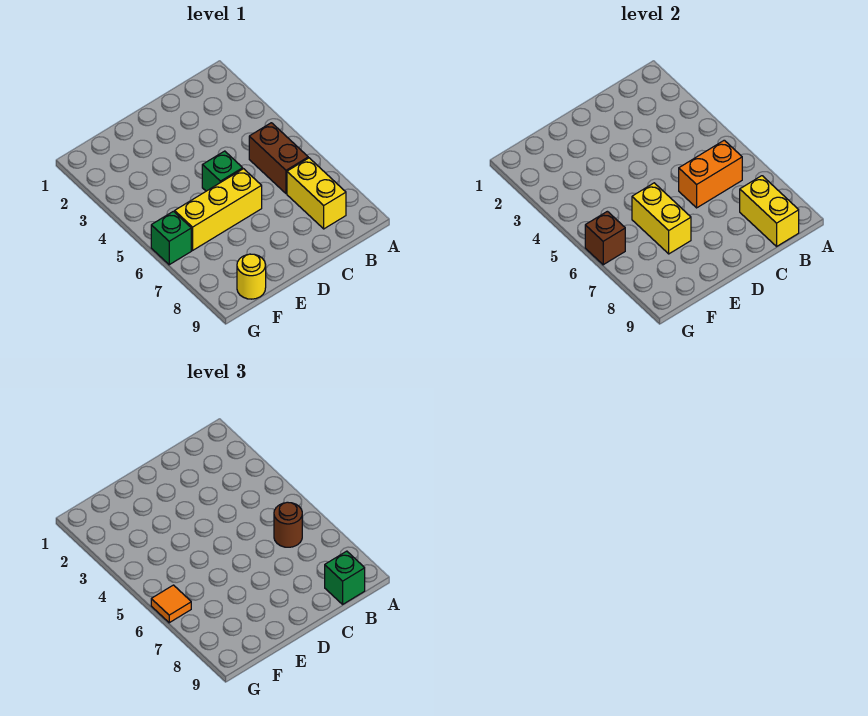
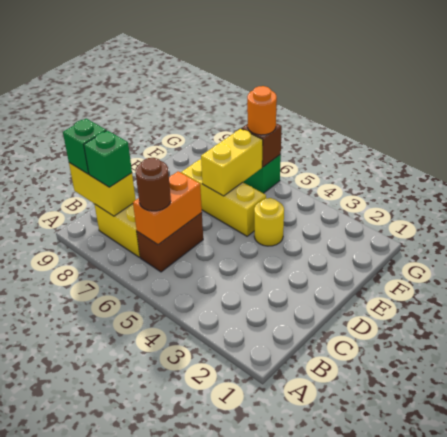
brown 1x2 brick [249,123,308,194] -> brown 1x2 brick turned to [137,213,203,272]
green 1x1 brick [202,151,243,191] -> green 1x1 brick moved to [84,130,132,187]
yellow 1x3 brick [175,169,262,250] -> yellow 1x3 brick turned to [181,159,266,236]
yellow 1x2 brick [632,183,691,254] -> yellow 1x2 brick turned to [201,129,263,196]
yellow 1x1 round brick [237,254,266,299] -> yellow 1x1 round brick moved to [254,198,284,246]
orange 1x1 tile [151,585,191,623] -> orange 1x1 round brick [247,86,277,135]

